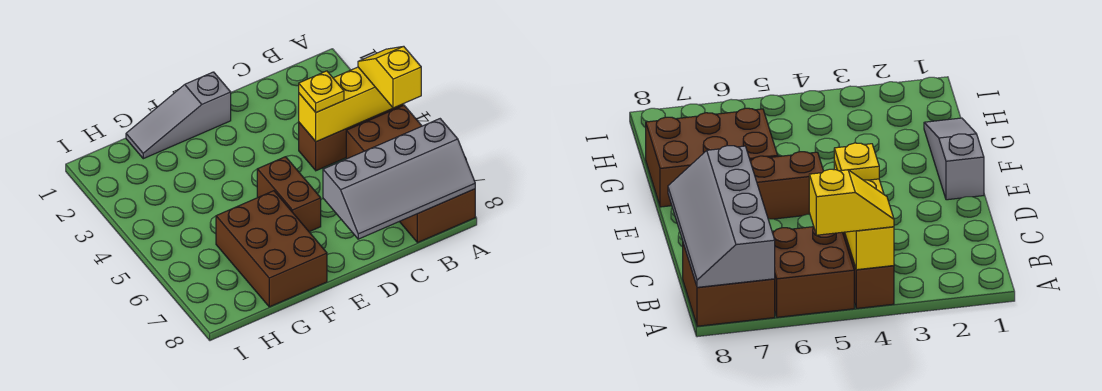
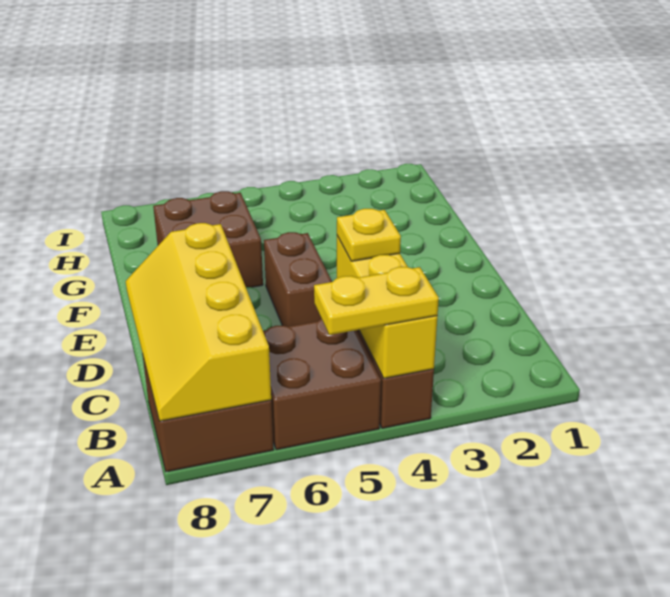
yellow 1x2 slope [358,46,421,108] -> yellow 1x2 plate [314,267,439,335]
grey 2x4 slope [323,119,475,239] -> yellow 2x4 slope [126,223,271,421]
grey 1x3 slope [126,72,231,159] -> none
brown 1x2 brick [257,157,321,232] -> brown 1x2 brick turned to [264,232,332,327]
brown 2x3 brick [216,191,327,307] -> brown 2x2 brick [153,191,263,287]

